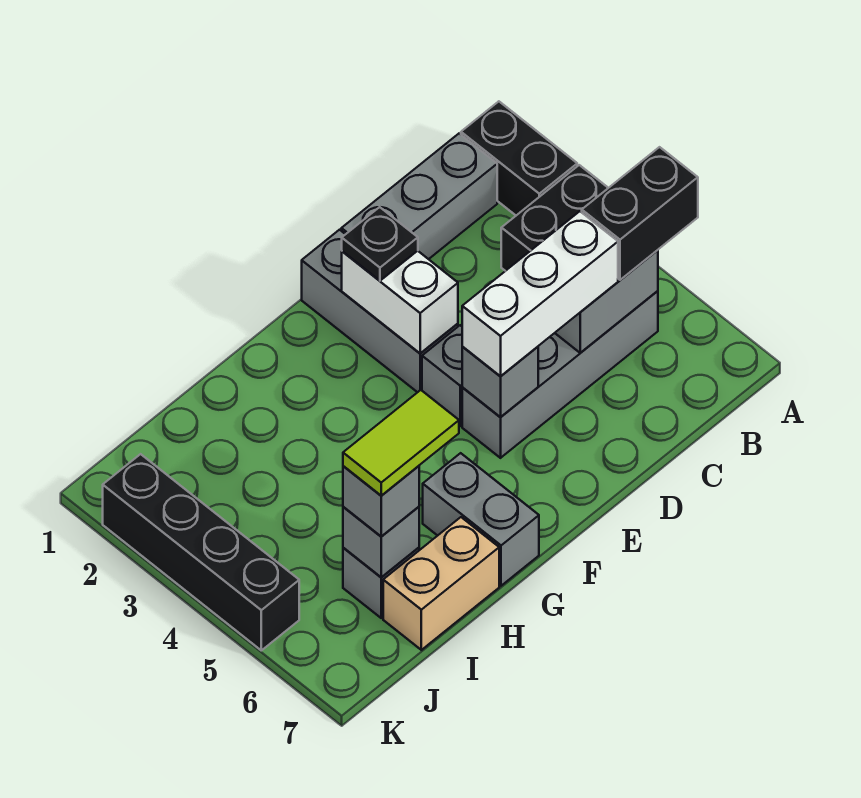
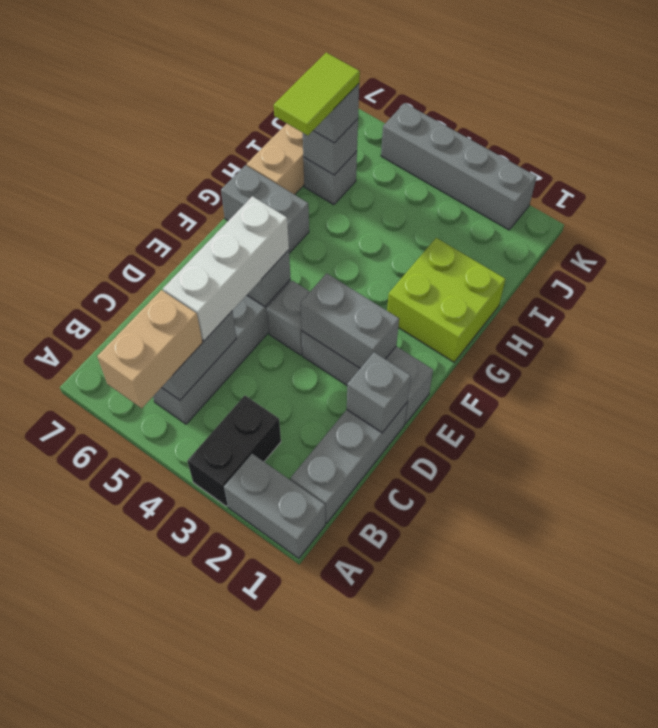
black 1x2 brick [461,101,577,215] -> grey 1x2 brick [224,454,325,558]
black 1x2 brick [582,147,698,280] -> tan 1x2 brick [97,290,203,408]
none -> grey 1x1 brick [347,352,411,433]
white 1x2 brick [342,251,458,353] -> grey 1x2 brick [300,273,399,368]
black 1x1 plate [342,207,418,281] -> none
none -> lime 2x2 brick [387,238,505,362]
black 1x4 brick [103,454,299,650] -> grey 1x4 brick [381,103,537,230]

